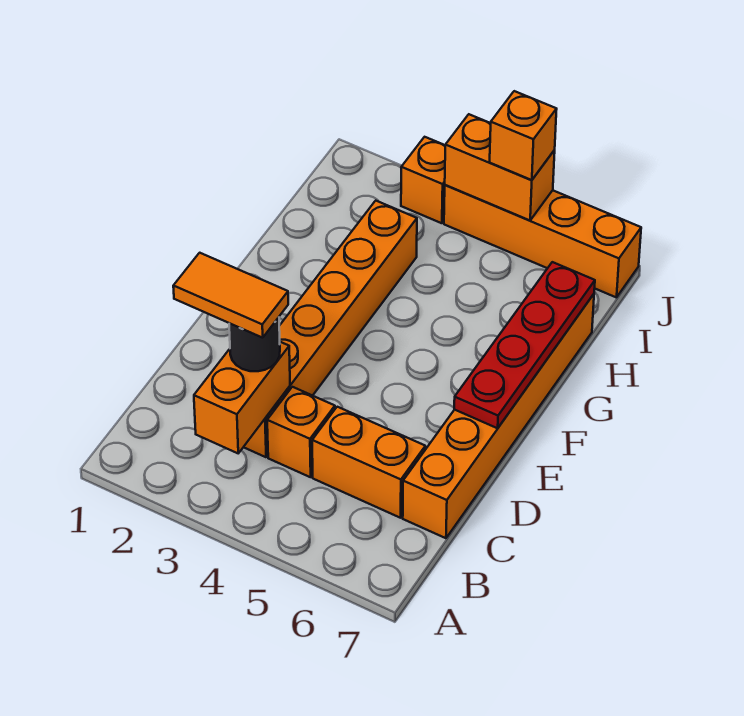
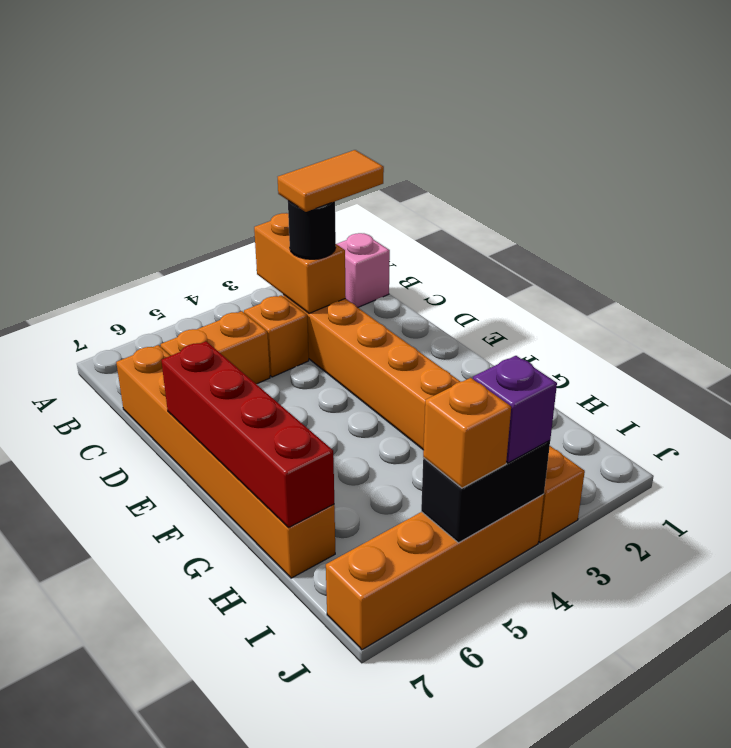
none -> pink 1x1 brick [337,233,390,307]
red 1x4 plate [454,262,595,428] -> red 1x4 brick [161,341,334,528]
orange 1x2 brick [445,114,555,221] -> black 1x2 brick [421,440,550,543]
none -> purple 1x1 brick [473,356,557,463]

